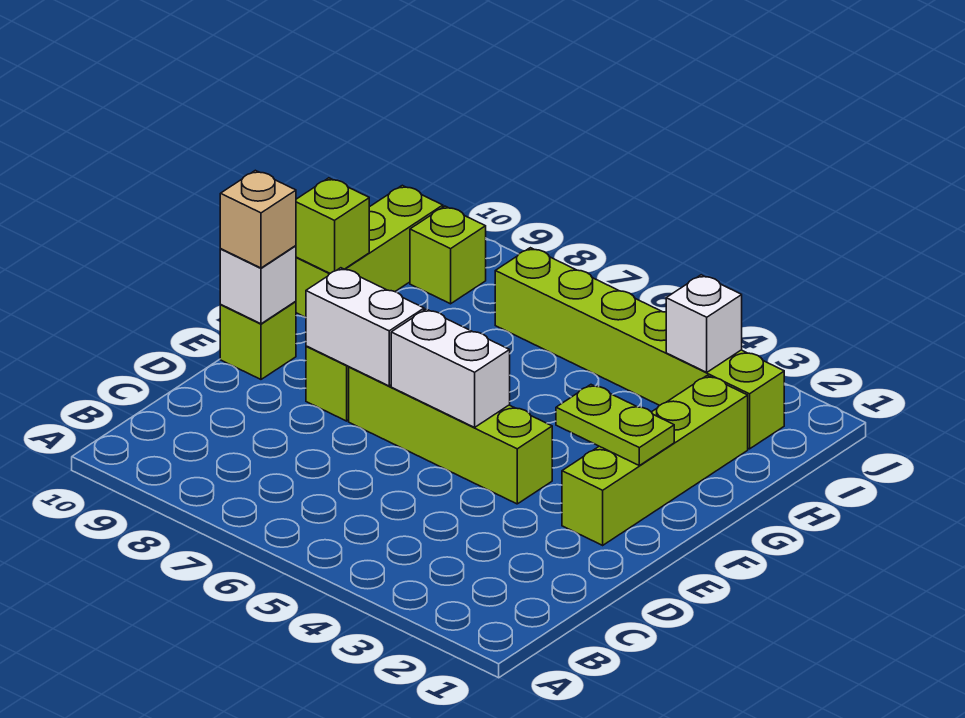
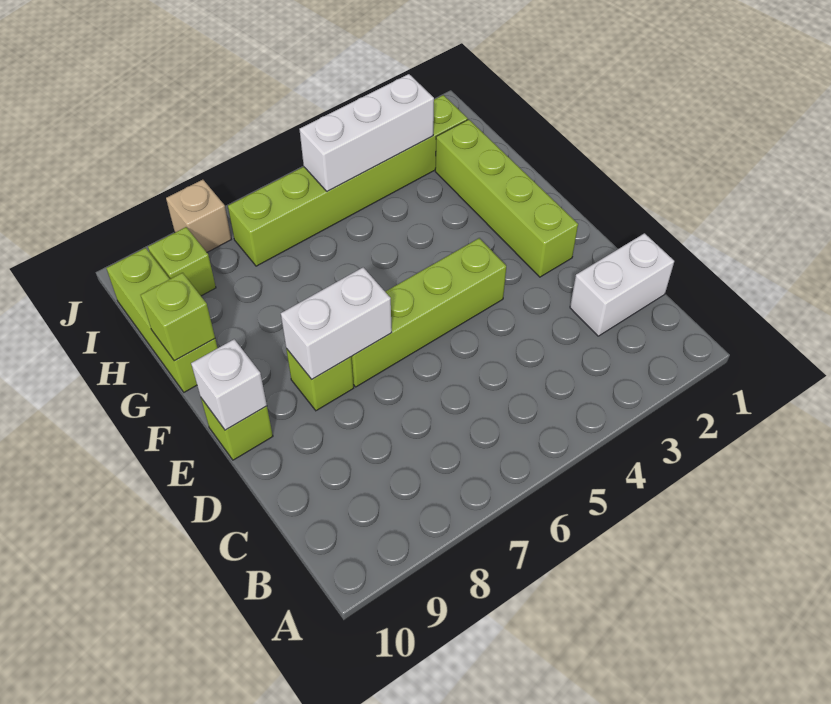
white 1x2 brick [391,309,510,427] -> white 1x2 brick moved to [570,233,674,336]
tan 1x1 brick [220,170,296,268] -> tan 1x1 brick moved to [166,180,231,252]
lime 1x2 plate [556,385,674,465] -> none
white 1x1 brick [666,275,742,372] -> white 1x3 brick [299,74,434,191]

